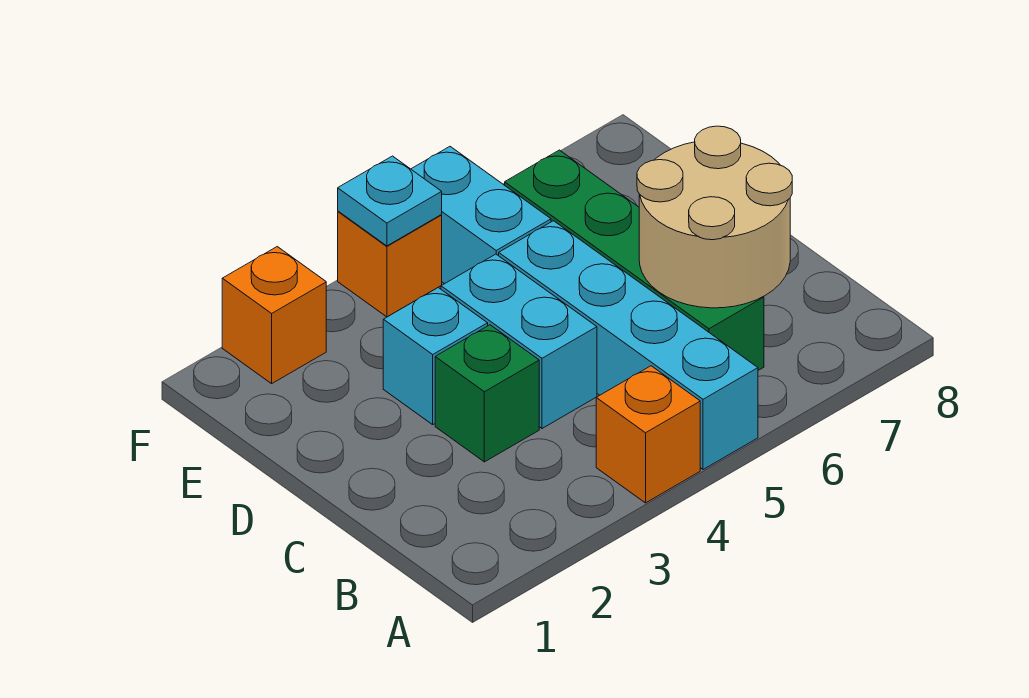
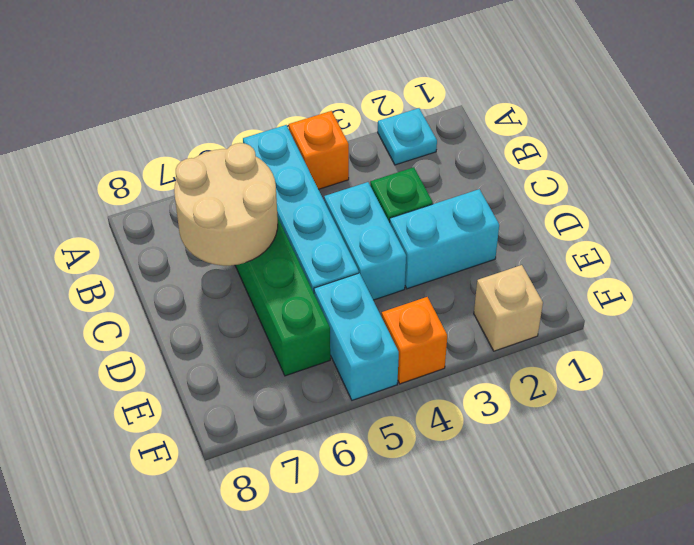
cyan 1x1 brick [383,288,488,425] -> cyan 1x2 brick [390,189,499,289]
orange 1x1 brick [222,247,326,384] -> tan 1x1 brick [474,265,543,351]
cyan 1x1 plate [338,156,442,246] -> cyan 1x1 plate moved to [378,108,437,165]

